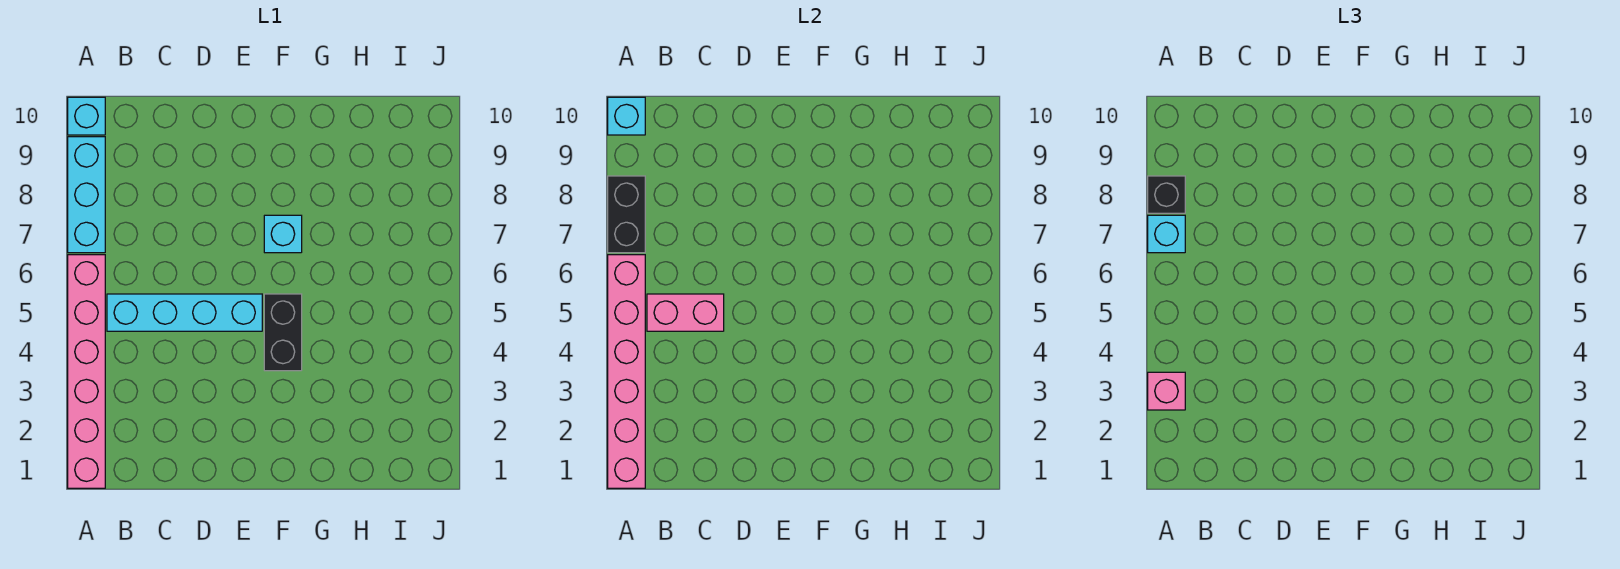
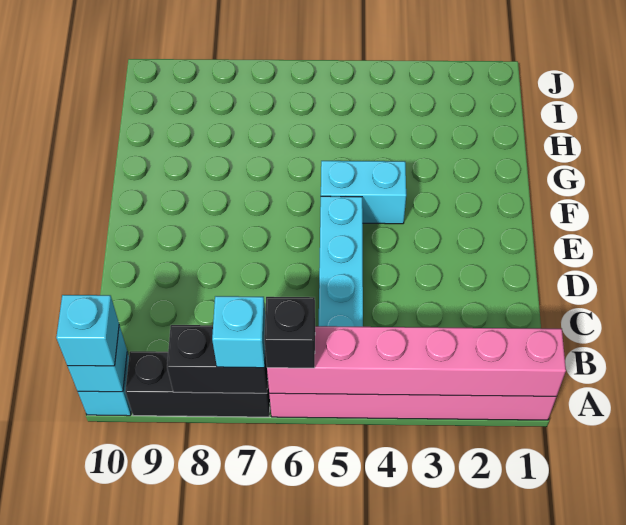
pink 1x1 brick [1148,372,1185,410] -> none
cyan 1x3 brick [68,137,105,253] -> black 1x3 brick [125,351,270,417]
black 1x1 brick [1148,176,1185,213] -> black 1x1 brick moved to [264,297,315,368]
pink 1x2 brick [647,294,724,331] -> none
black 1x2 brick [264,294,302,371] -> cyan 1x2 brick [321,161,406,224]
cyan 1x1 brick [264,215,302,253] -> cyan 1x1 brick moved to [56,295,119,366]

